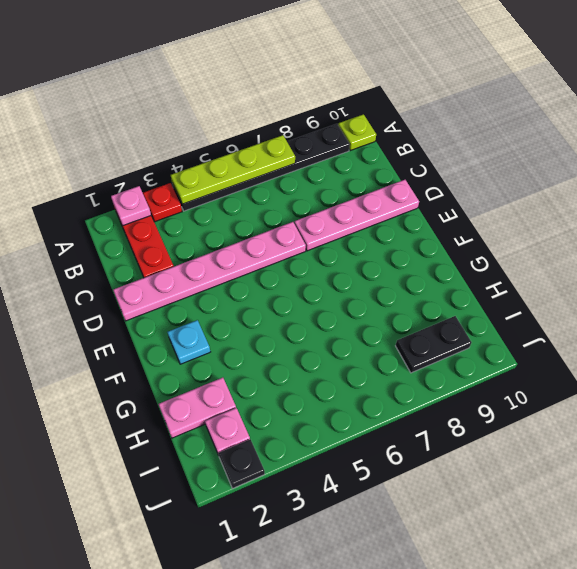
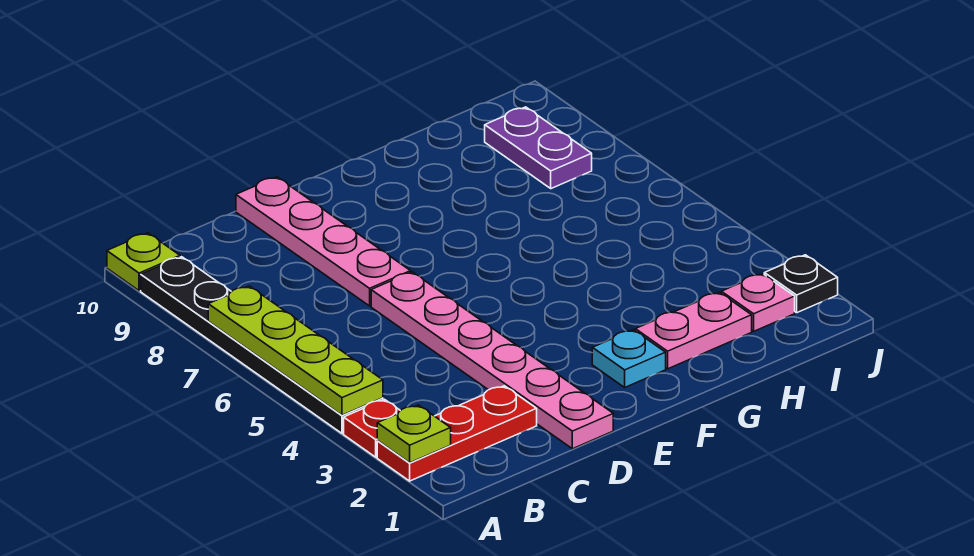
pink 1x1 plate [111,186,151,226] -> lime 1x1 plate [377,405,451,463]
pink 1x2 plate [159,378,236,438] -> pink 1x2 plate turned to [635,292,752,369]
black 1x2 plate [396,316,472,373] -> purple 1x2 plate [485,107,592,189]

